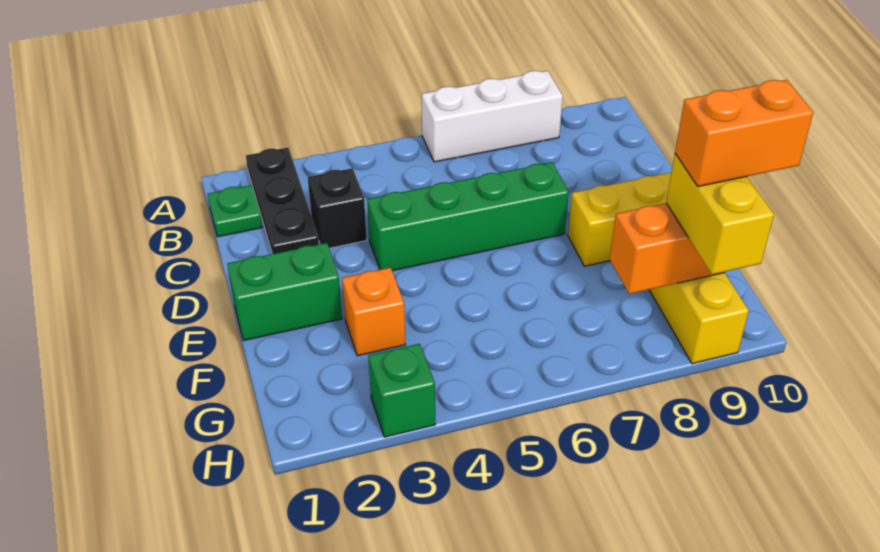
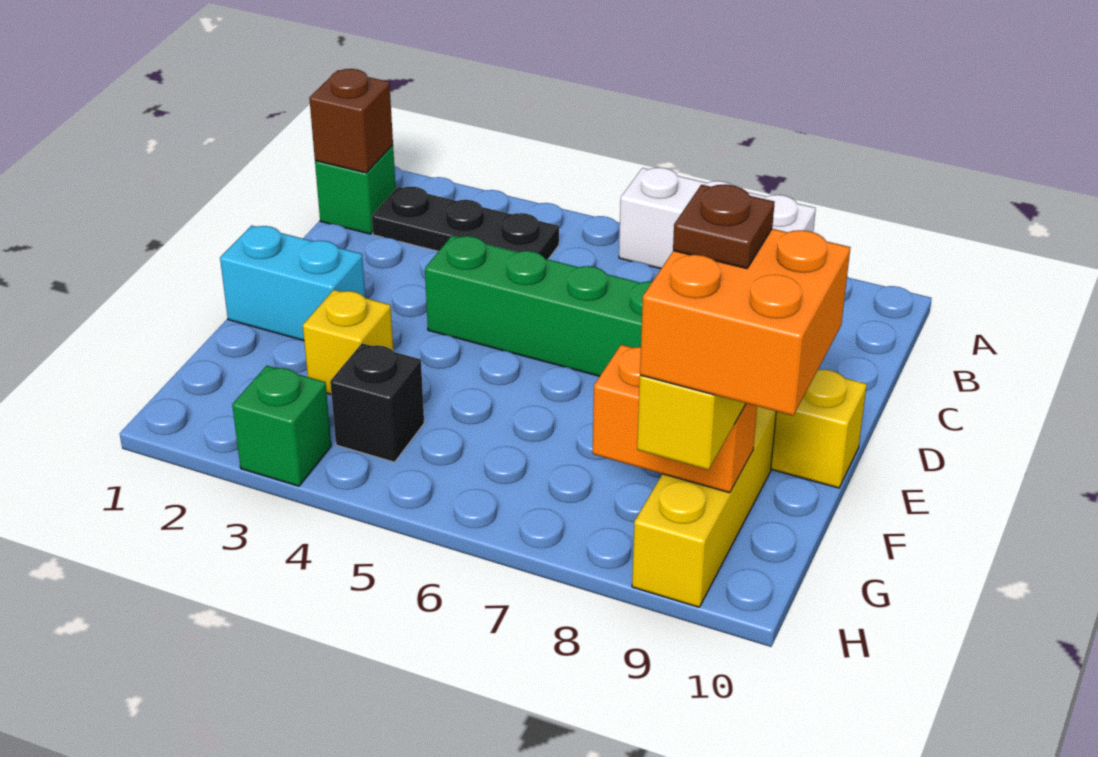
black 1x3 plate [246,148,319,254] -> black 1x3 plate turned to [372,187,559,259]
green 1x1 plate [207,185,262,237] -> green 1x1 brick [315,145,396,234]
none -> brown 1x1 brick [309,69,393,173]
black 1x1 brick [308,168,367,248] -> black 1x1 brick moved to [330,343,424,462]
green 1x2 brick [227,243,342,341] -> cyan 1x2 brick [220,226,365,341]
orange 1x1 brick [342,268,405,356] -> yellow 1x1 brick [303,290,393,394]
orange 1x2 brick [675,80,813,187] -> orange 2x2 brick [640,229,850,416]
none -> brown 1x1 plate [673,184,775,269]

